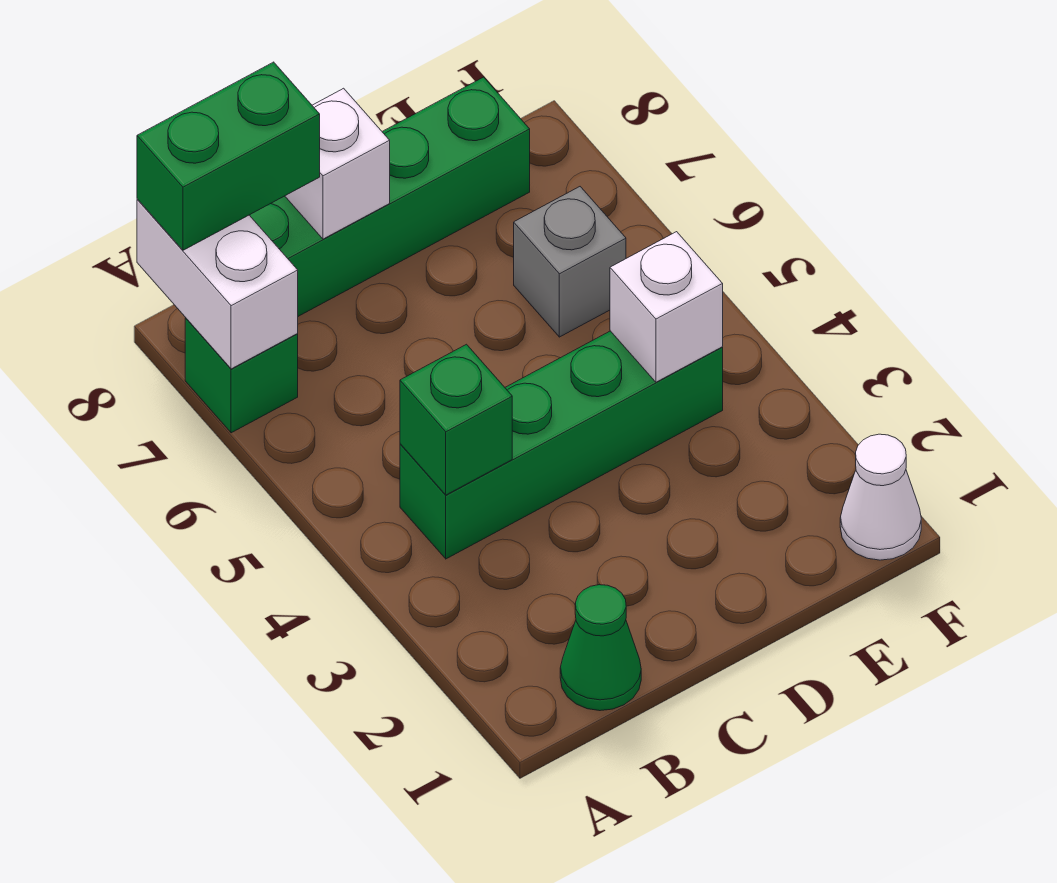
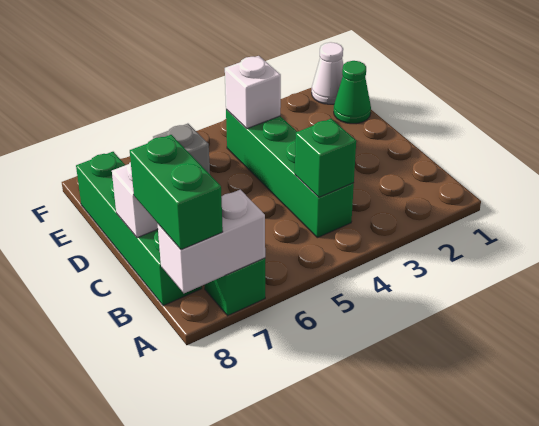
green 1x1 cone [560,585,641,711] -> green 1x1 cone moved to [334,61,371,124]

